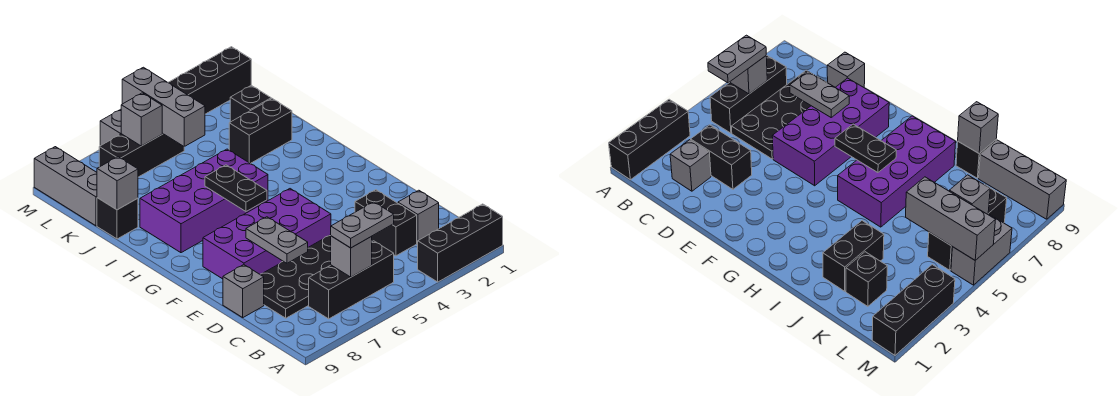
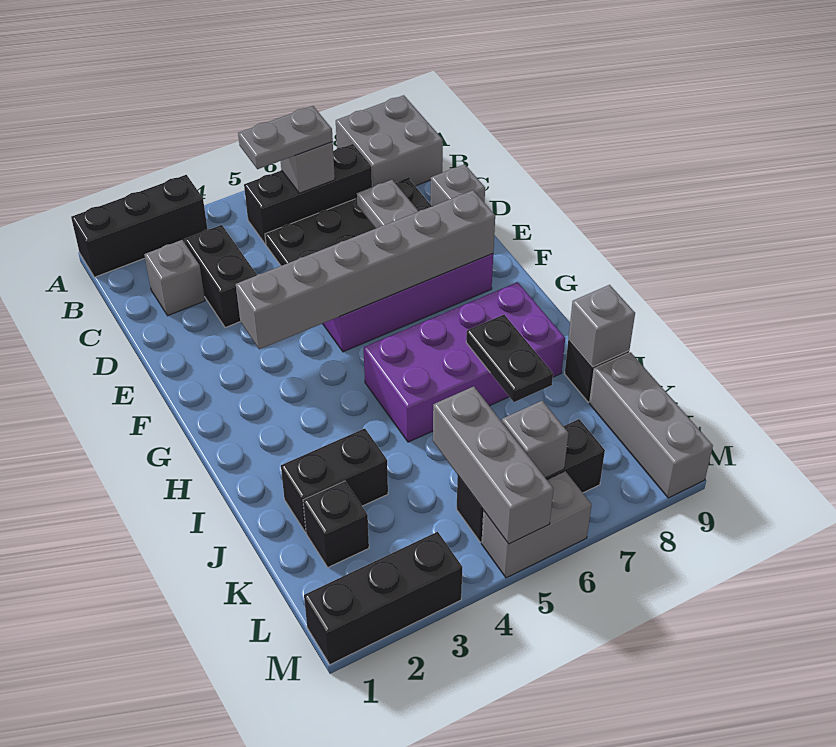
none -> grey 2x2 brick [336,95,443,187]
none -> grey 1x6 brick [236,190,495,349]
black 1x2 plate [205,165,267,211] -> black 1x2 plate moved to [466,315,553,402]

